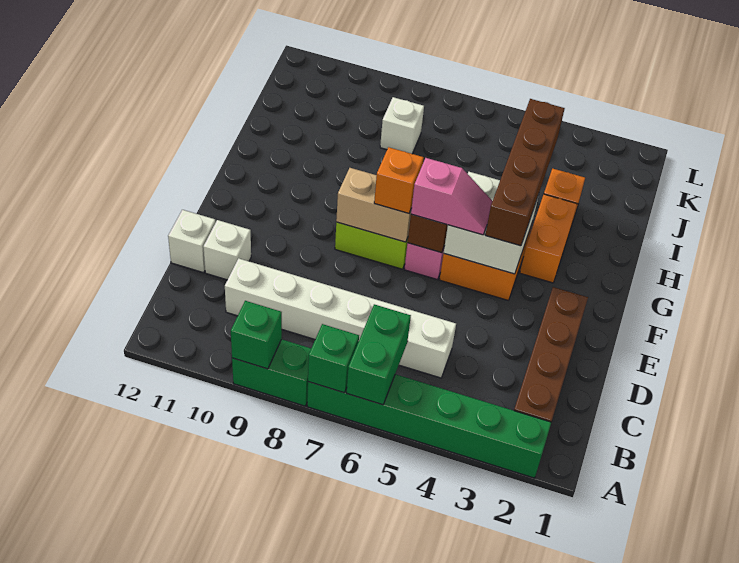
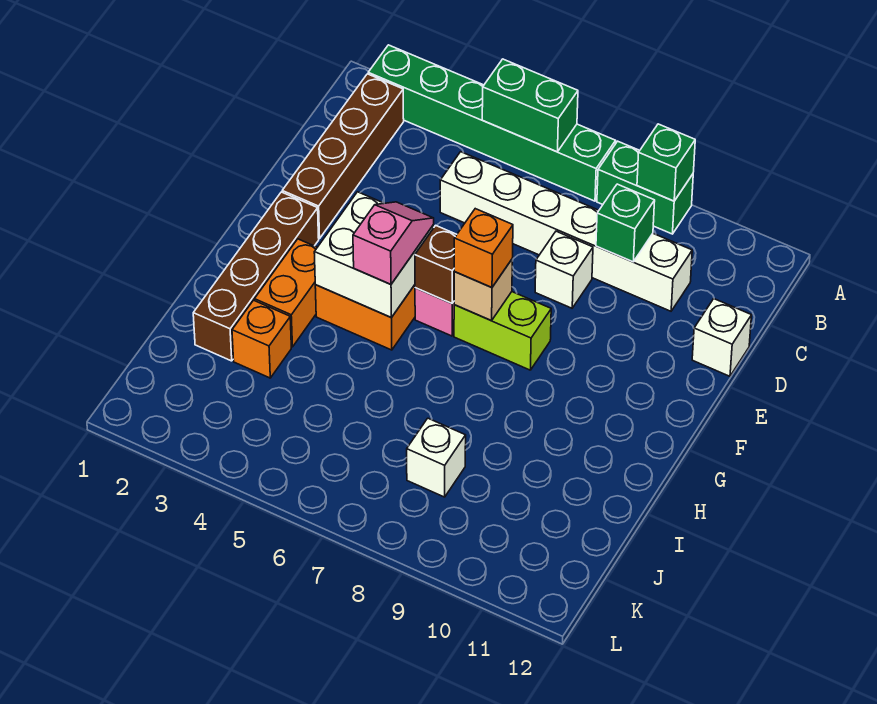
green 1x2 brick [347,304,411,405] -> green 1x2 brick turned to [482,59,578,152]
green 1x1 brick [308,324,359,393] -> green 1x1 brick moved to [596,184,655,262]
white 1x1 brick [203,220,251,280] -> white 1x1 brick moved to [535,231,593,308]
brown 1x4 brick [485,99,565,246] -> brown 1x4 brick moved to [193,192,319,361]
pink 1x2 slope [411,158,492,235] -> pink 1x2 slope turned to [353,202,434,284]
tan 1x2 brick [336,168,412,242] -> tan 1x1 brick [454,260,512,321]

